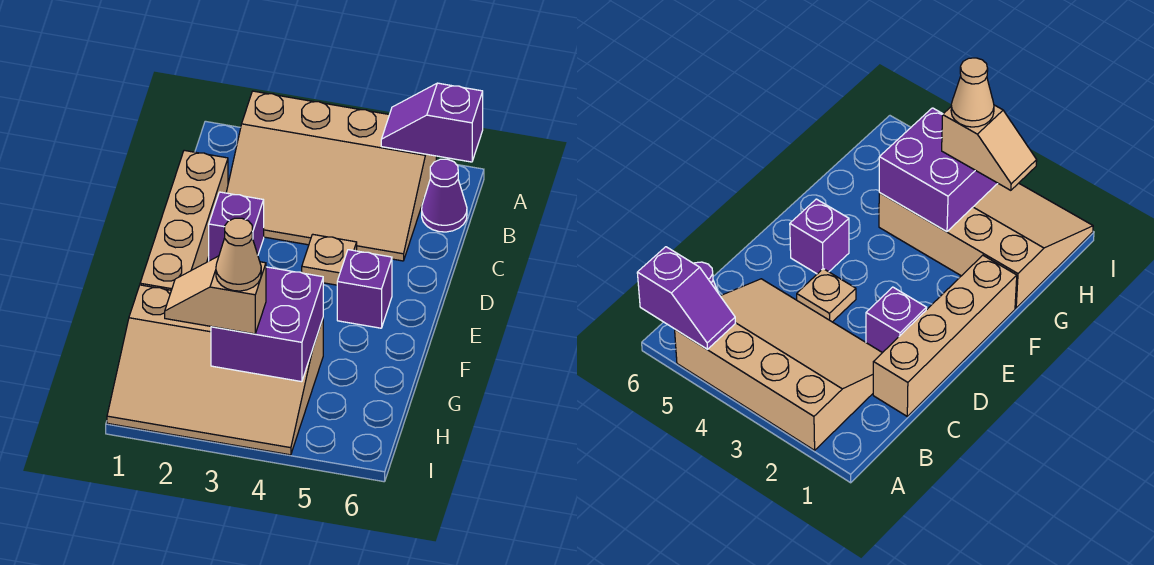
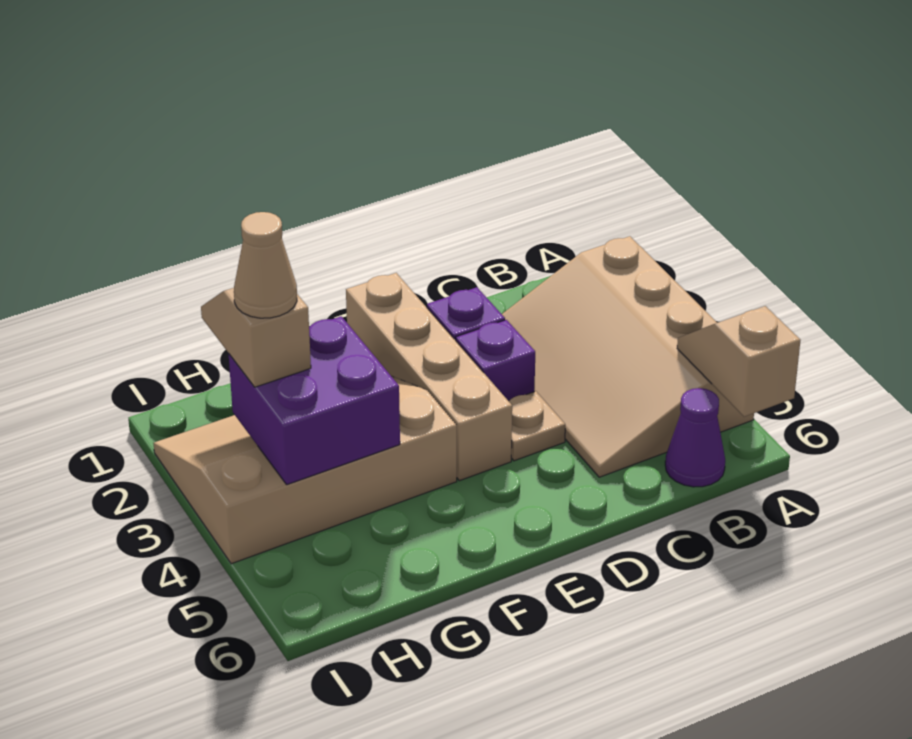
purple 1x2 slope [381,83,483,162] -> tan 1x2 slope [677,306,800,417]
tan 1x4 brick [140,150,228,290] -> tan 1x4 brick turned to [346,273,512,481]
purple 1x1 brick [337,250,392,328] -> purple 1x1 brick moved to [456,320,535,401]
tan 3x4 slope [107,285,323,455] -> tan 3x4 slope turned to [153,376,457,564]

